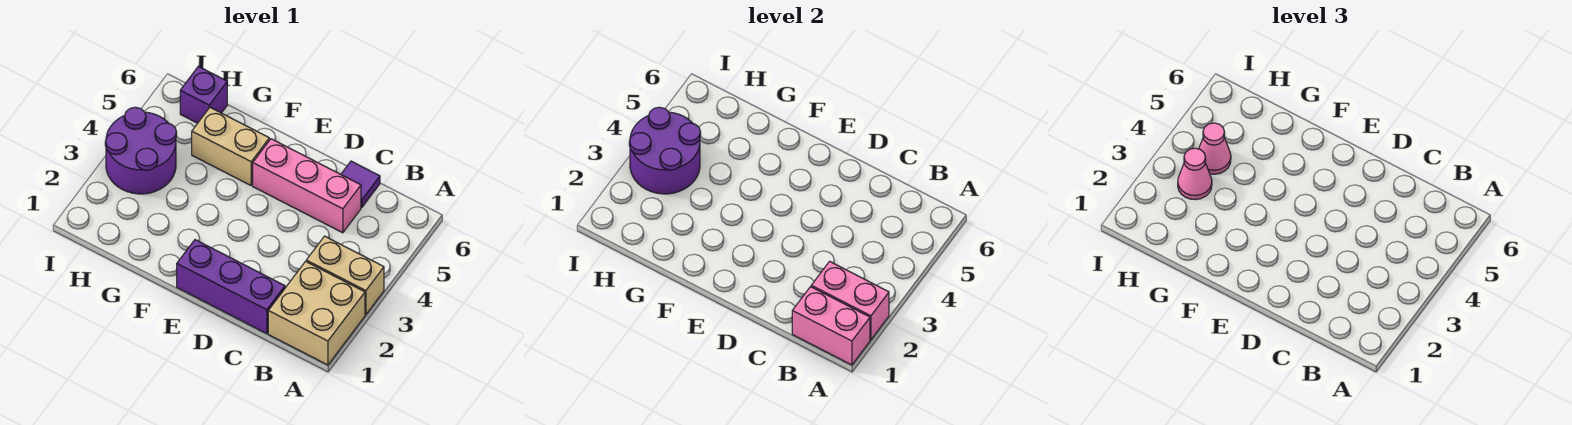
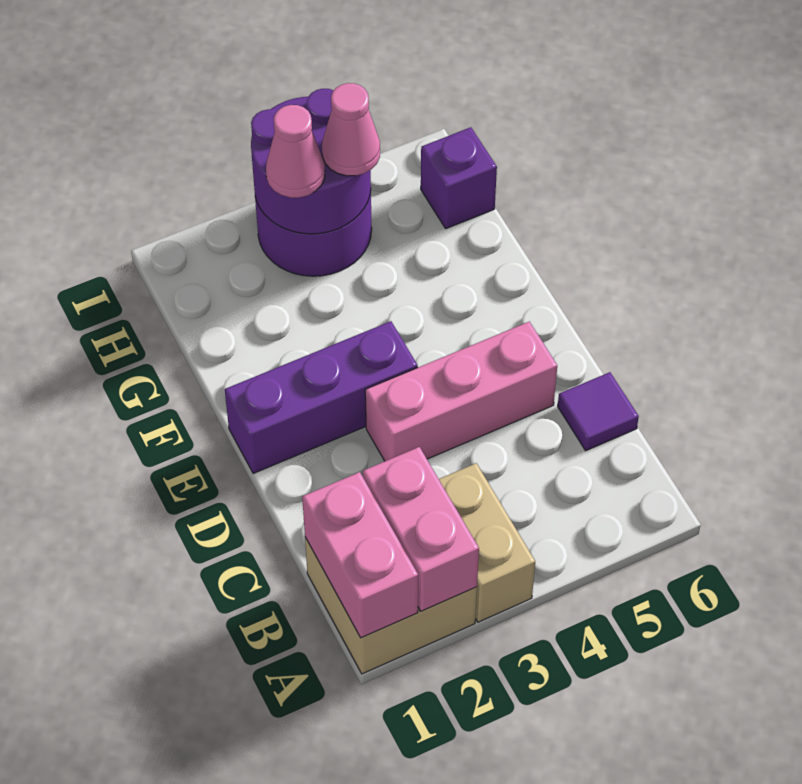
purple 1x3 brick [177,240,285,334] -> purple 1x3 brick turned to [225,321,418,474]
pink 1x3 brick [253,139,361,233] -> pink 1x3 brick turned to [365,322,557,461]
tan 1x2 brick [192,108,269,185] -> none

